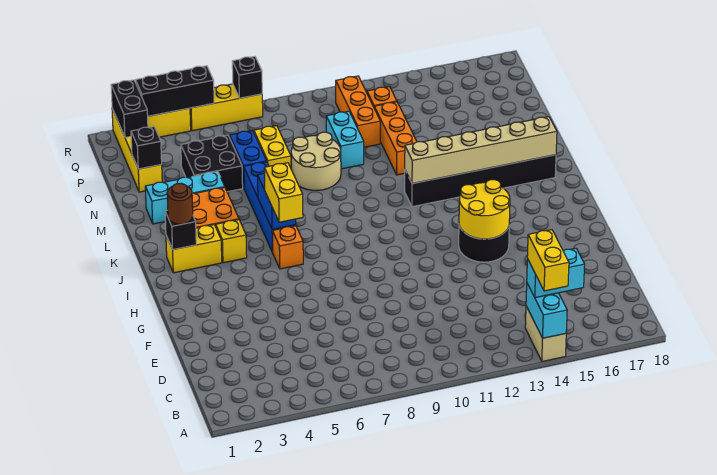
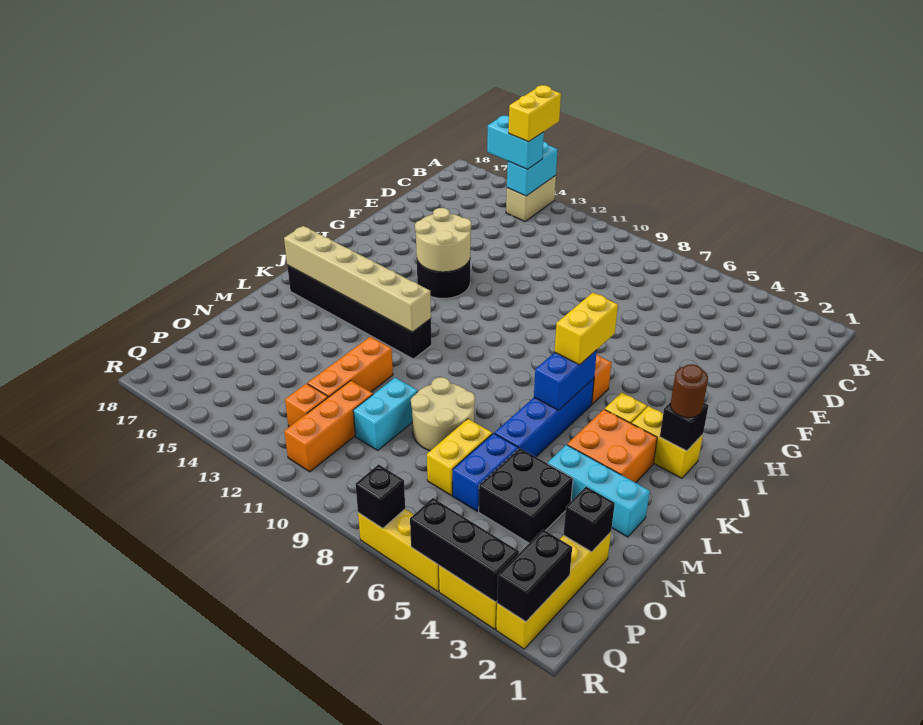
yellow 2x2 round brick [459,180,510,239] -> tan 2x2 round brick [415,208,471,272]

